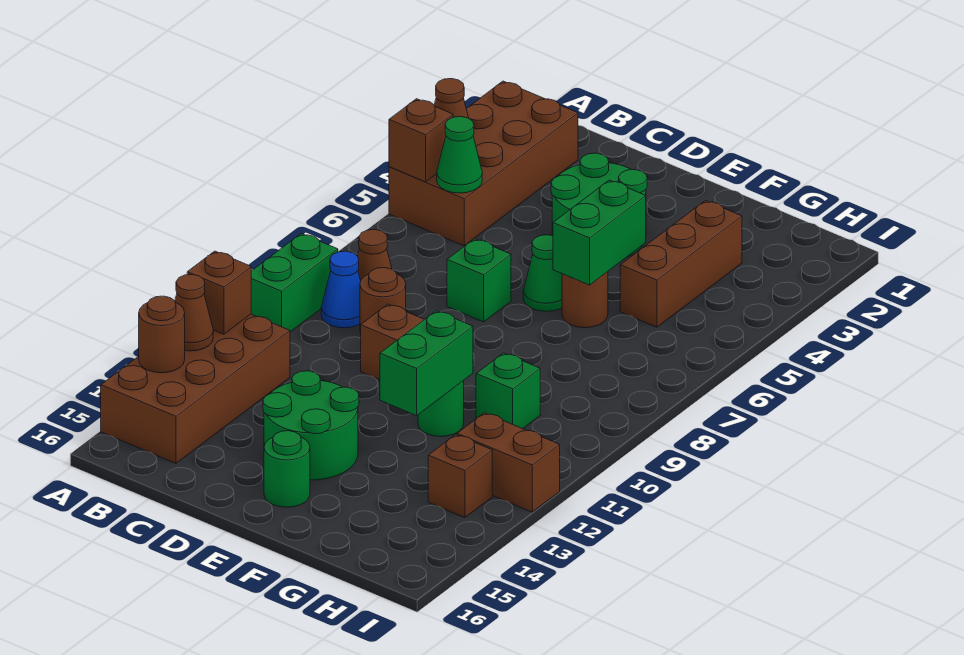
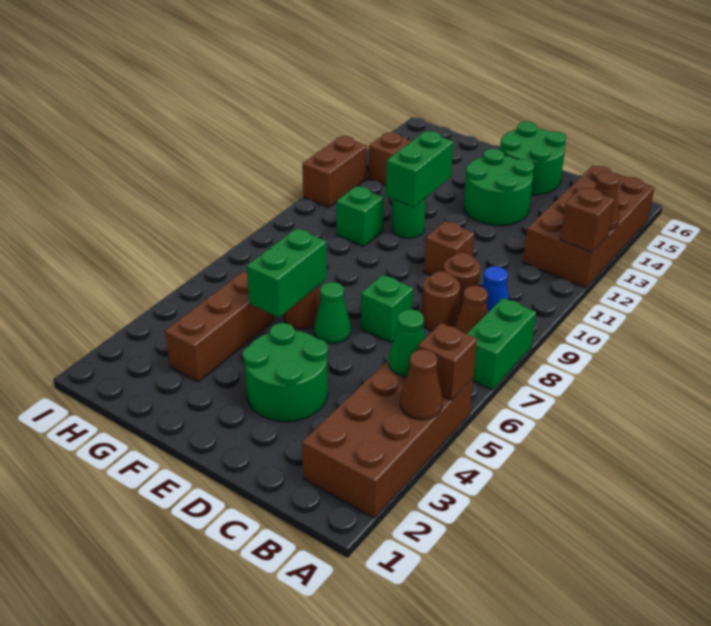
green 1x2 brick [251,234,338,332] -> green 1x2 brick moved to [467,298,536,390]
brown 1x1 round brick [139,296,185,373] -> brown 1x1 round brick moved to [422,271,460,331]
green 1x1 round brick [264,431,310,507] -> green 2x2 round brick [500,121,566,195]
brown 1x2 brick [457,413,560,512] -> brown 1x2 brick turned to [302,136,367,207]

